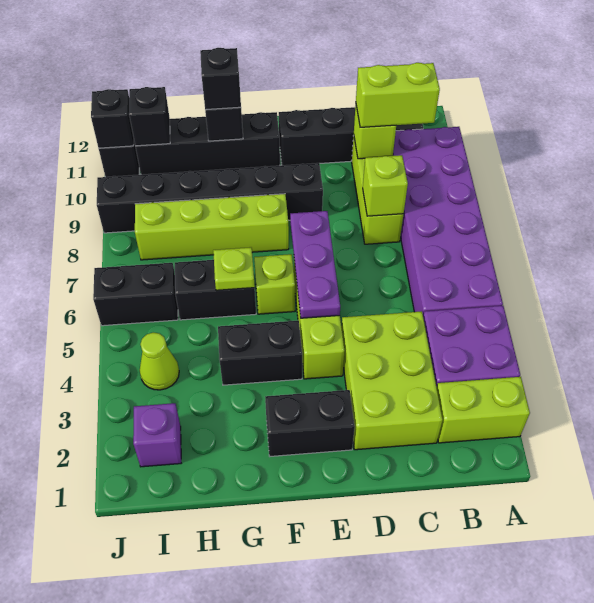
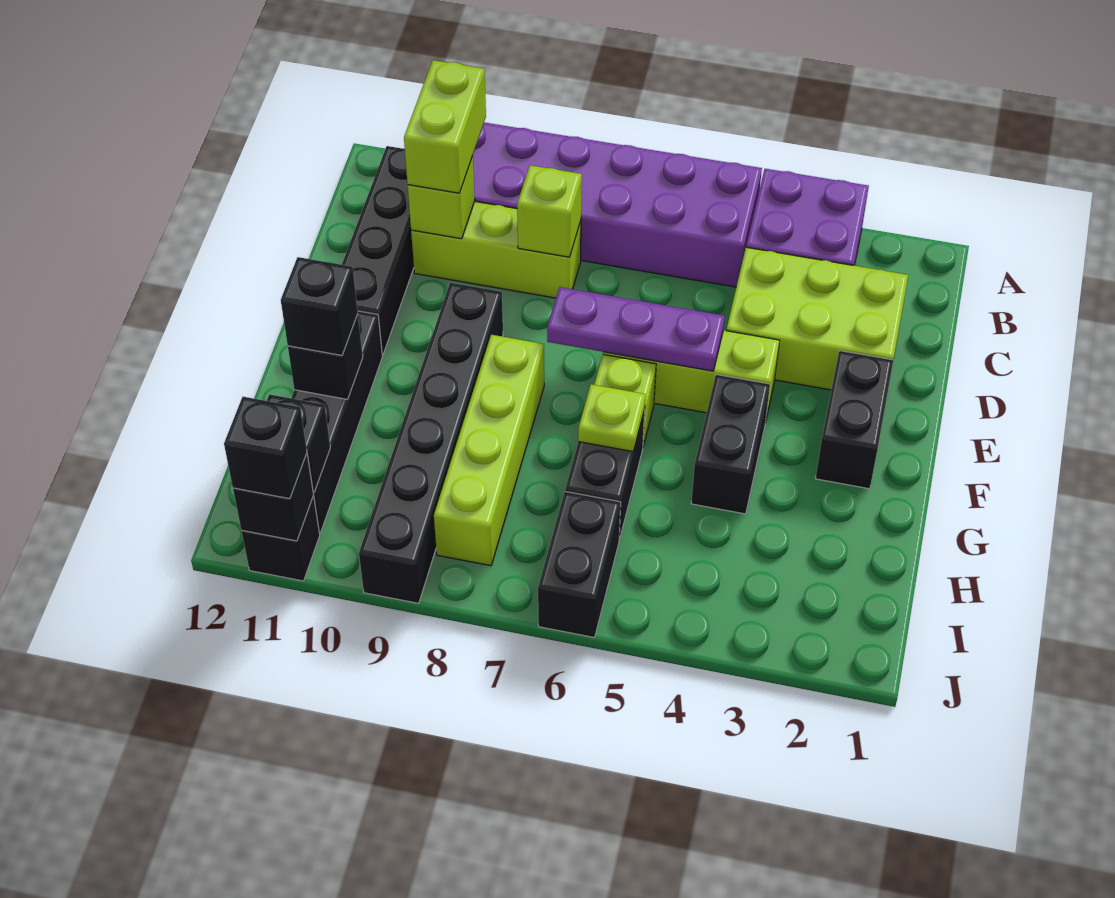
lime 1x2 brick [437,377,530,443] -> none
purple 1x1 brick [133,403,181,467] -> none
lime 1x1 cone [140,333,179,390] -> none
none -> black 1x1 brick [224,397,307,499]

